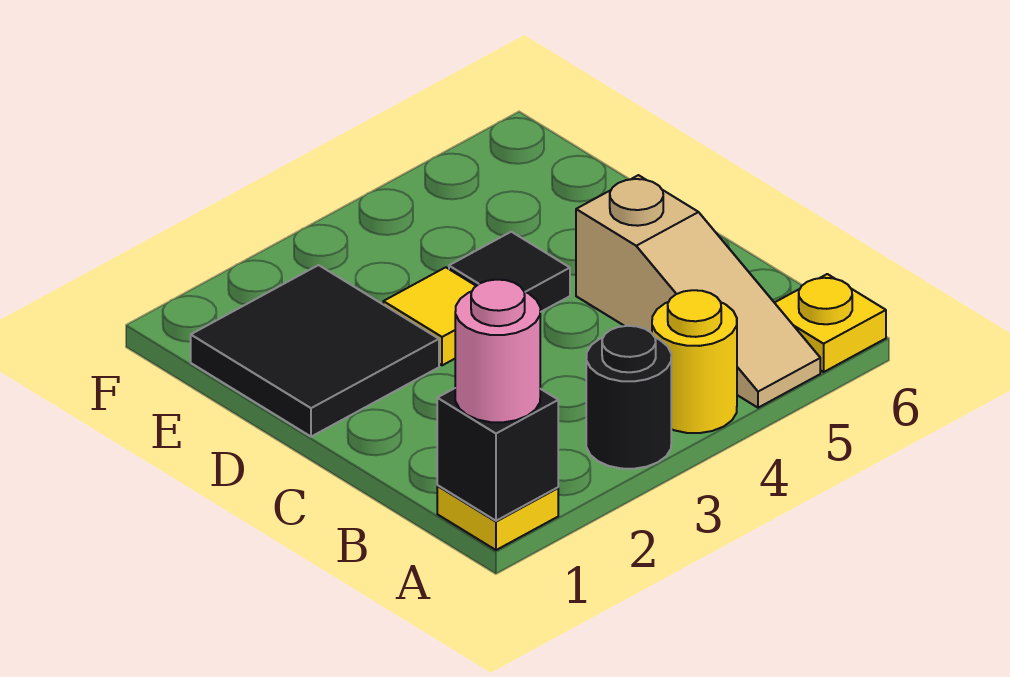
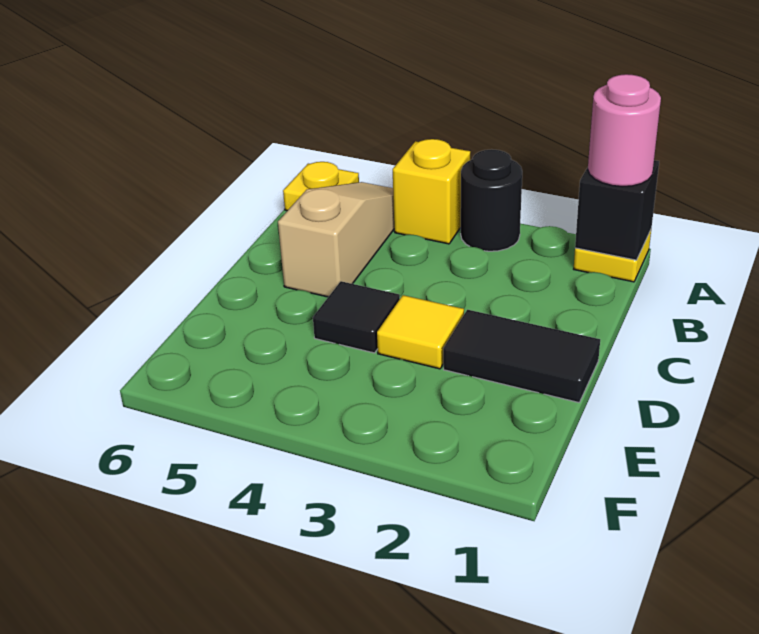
yellow 1x1 round brick [652,290,737,433] -> yellow 1x1 brick [393,139,470,244]
black 2x2 tile [191,265,439,437] -> black 1x2 tile [443,310,600,402]

